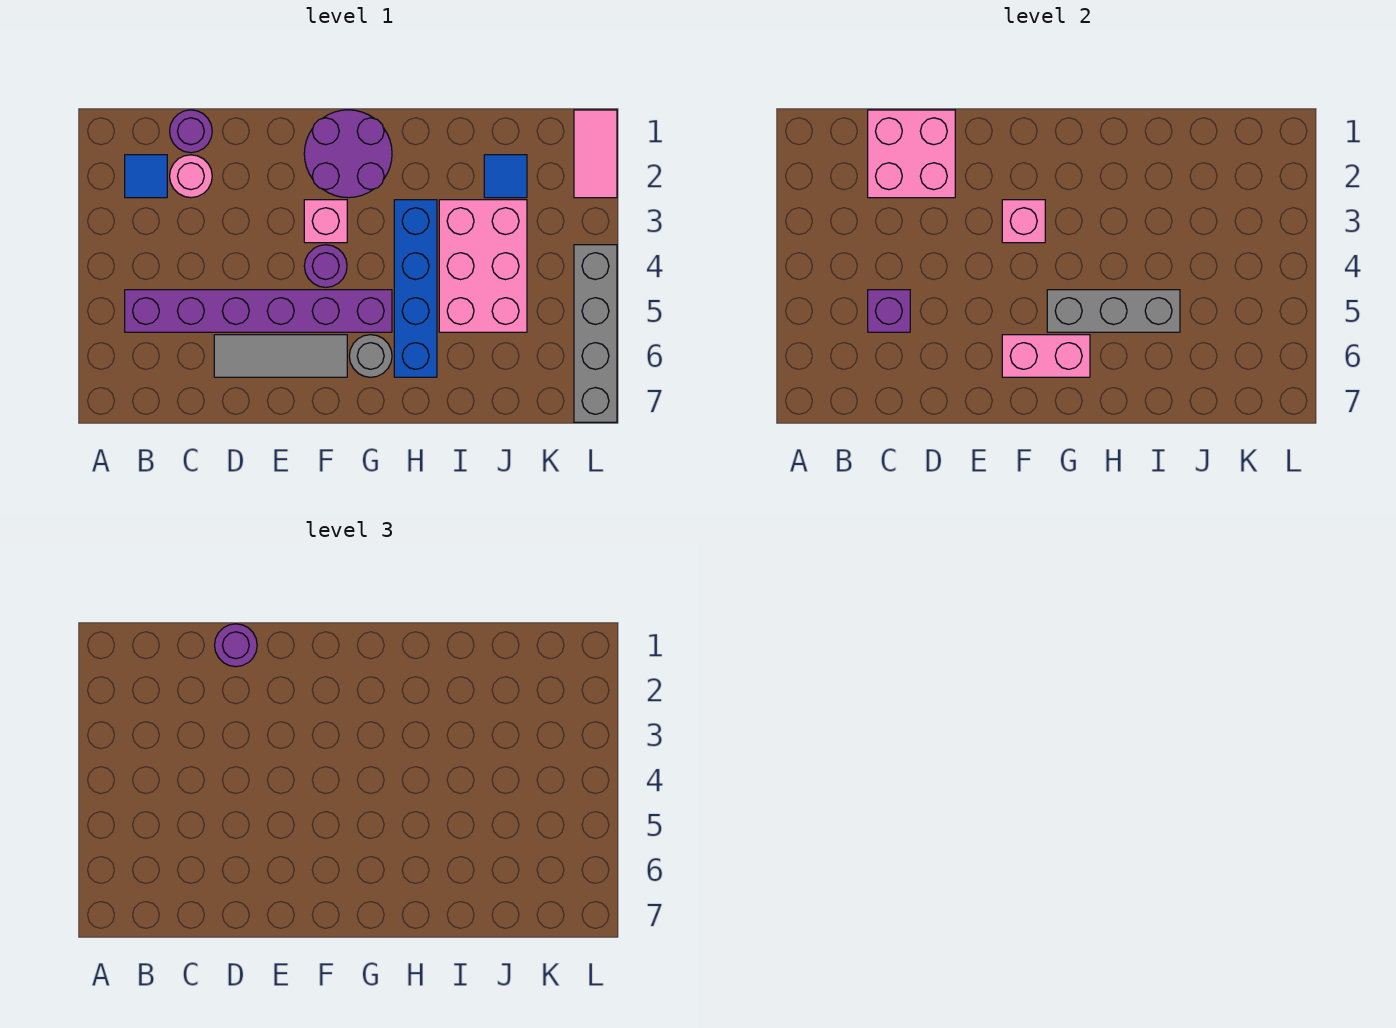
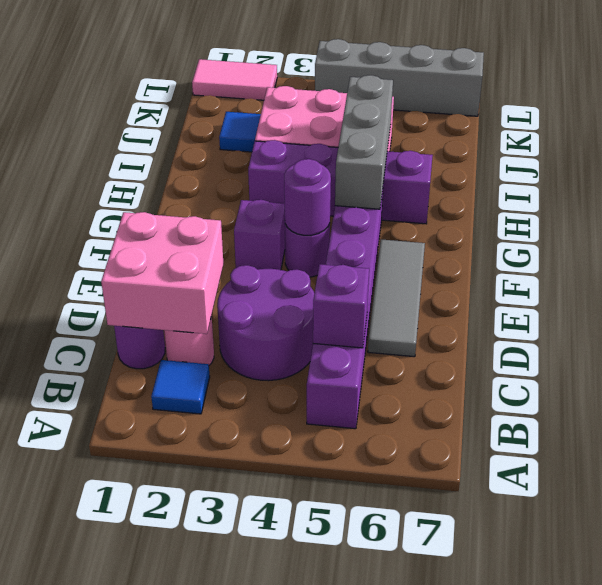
purple 1x1 round brick [215,624,257,667] -> purple 1x1 round brick moved to [284,159,331,235]
purple 2x2 round brick [304,110,392,198] -> purple 2x2 round brick moved to [217,265,314,381]
pink 1x1 brick [304,200,347,243] -> purple 1x1 brick [234,200,285,270]
pink 1x1 brick [1002,200,1045,243] -> none
pink 1x2 brick [1002,335,1090,377] -> none
grey 1x1 round brick [349,335,392,377] -> none
blue 1x4 brick [394,200,437,377] -> purple 1x4 brick [248,140,433,224]

